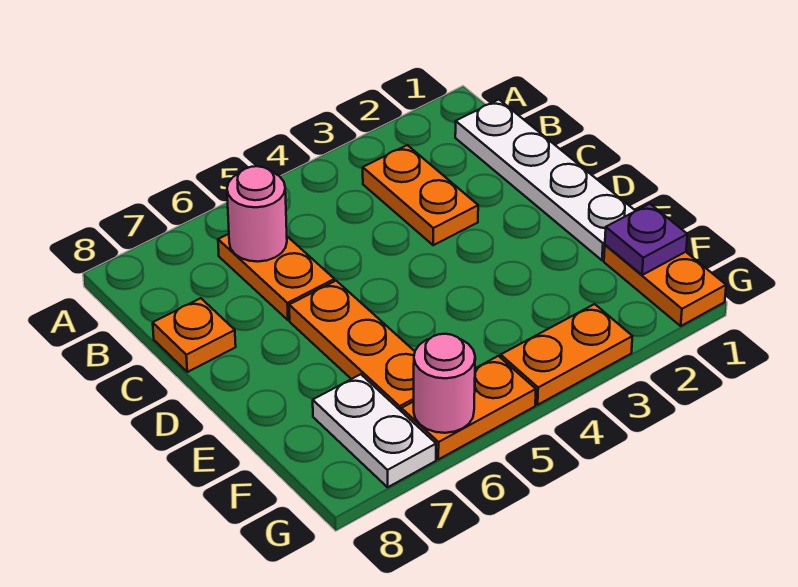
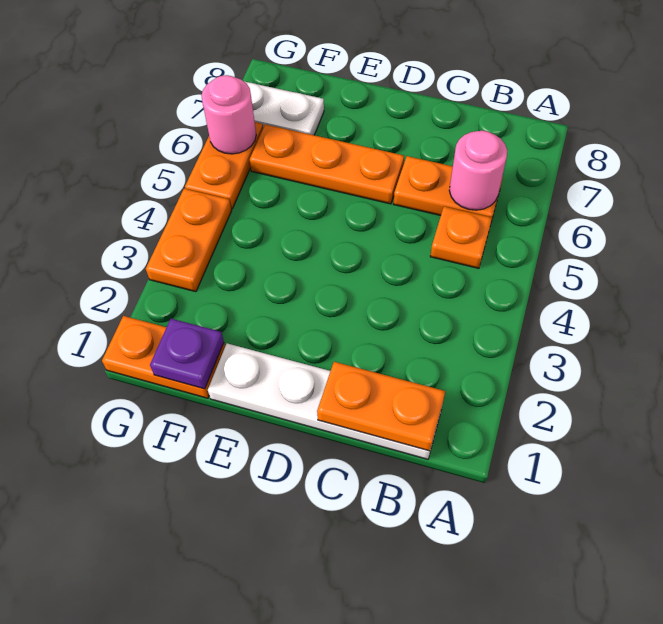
orange 1x2 plate [363,145,478,245] -> orange 1x2 plate moved to [317,362,445,451]
orange 1x1 plate [153,298,236,372] -> orange 1x1 plate moved to [430,206,492,268]

